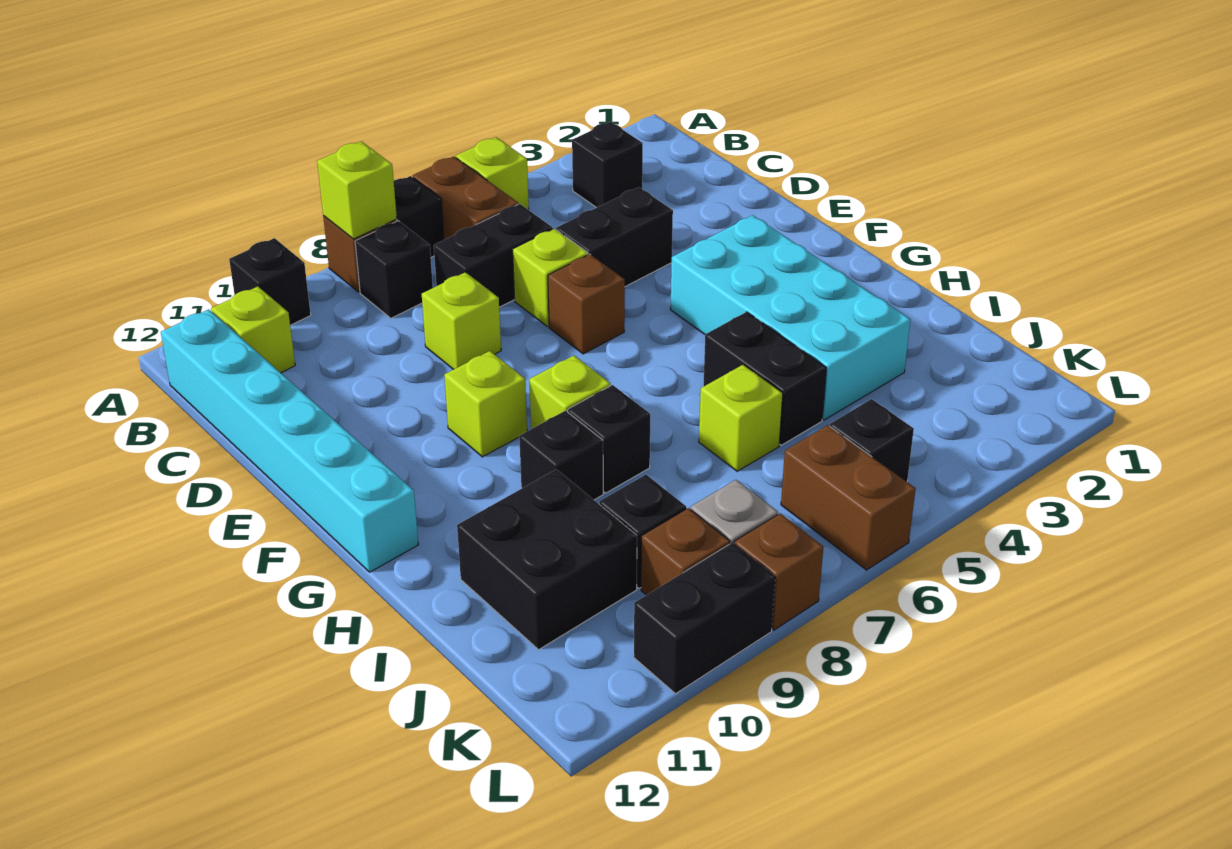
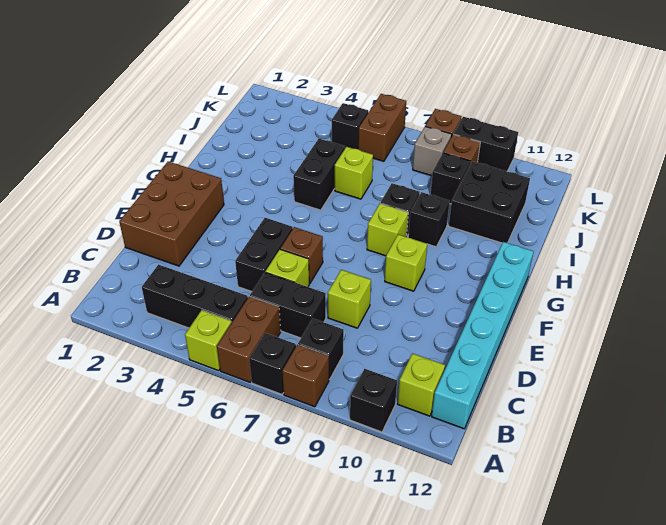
lime 1x1 brick [317,141,397,239] -> none
black 1x1 brick [572,122,643,208] -> black 1x3 brick [142,265,248,328]
none -> brown 2x3 brick [119,162,224,266]
black 1x2 brick [556,187,673,287] -> black 1x2 brick turned to [235,218,293,291]
cyan 2x4 brick [670,215,911,420] -> none

